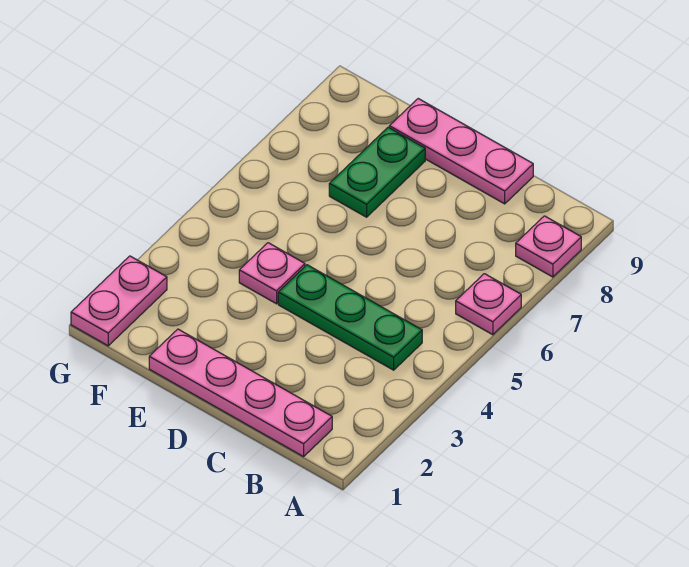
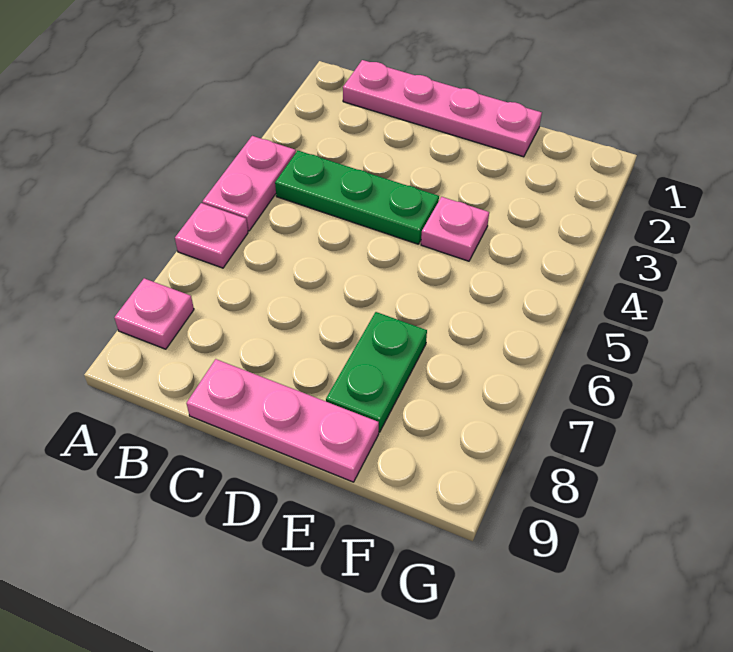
pink 1x2 plate [71,256,167,346] -> pink 1x2 plate moved to [202,136,296,231]

